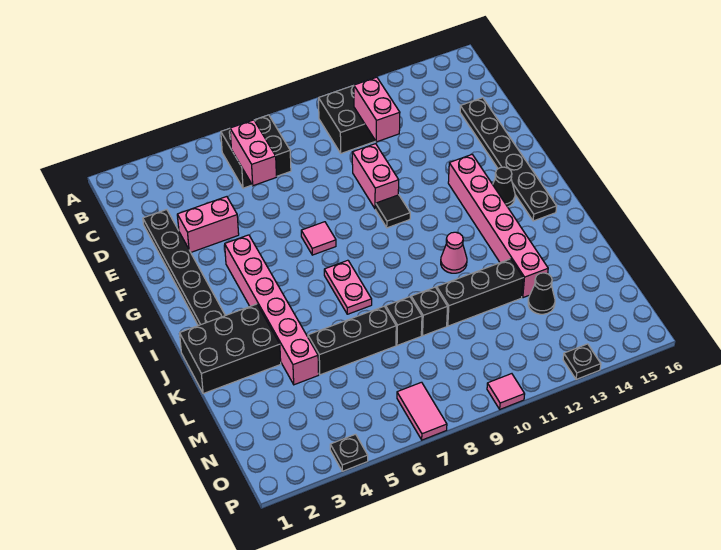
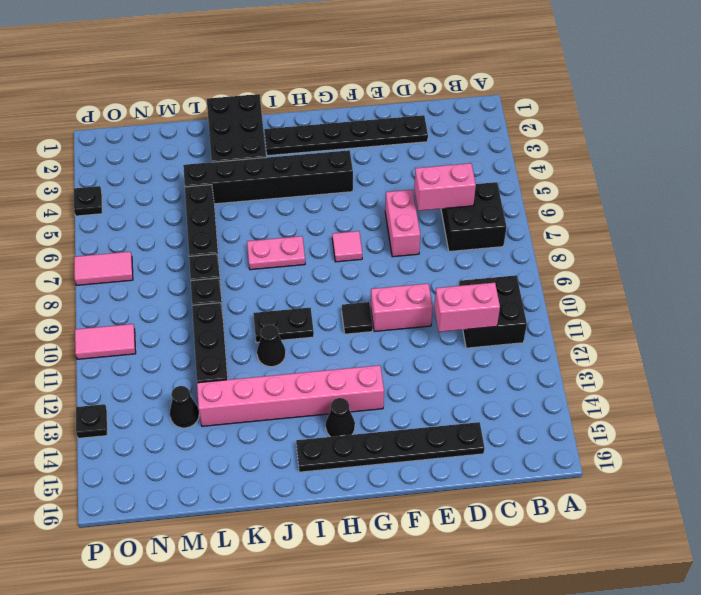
pink 1x2 brick [177,197,239,252] -> pink 1x2 brick moved to [385,190,420,257]
pink 1x6 brick [225,235,319,385] -> black 1x6 brick [183,150,353,204]
none -> black 1x2 plate [253,308,314,343]
pink 1x1 cone [441,232,467,273] -> black 1x1 cone [257,325,286,367]
pink 1x1 tile [487,374,525,409] -> pink 1x2 tile [75,324,136,359]

